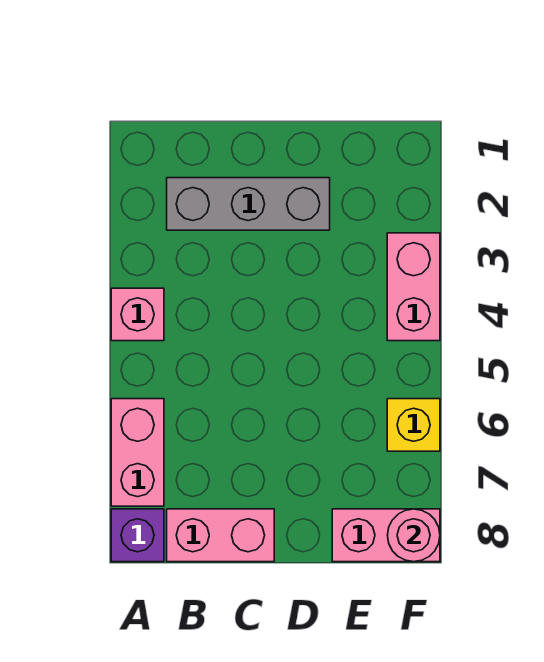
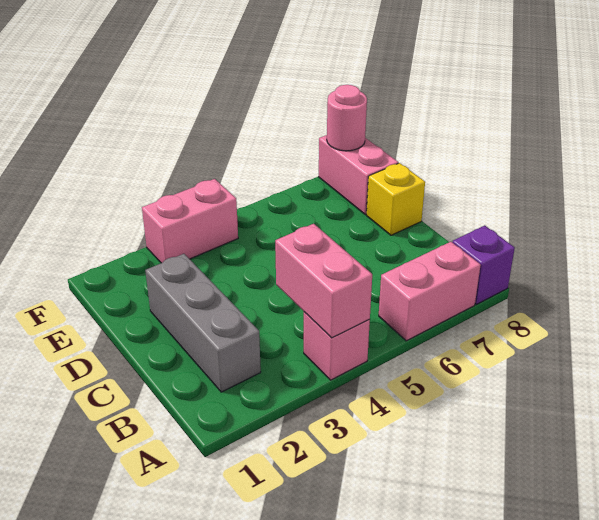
pink 1x2 brick [167,509,274,562] -> pink 1x2 brick moved to [275,224,372,338]
yellow 1x1 brick [387,399,440,451] -> yellow 1x1 brick moved to [366,163,425,235]

